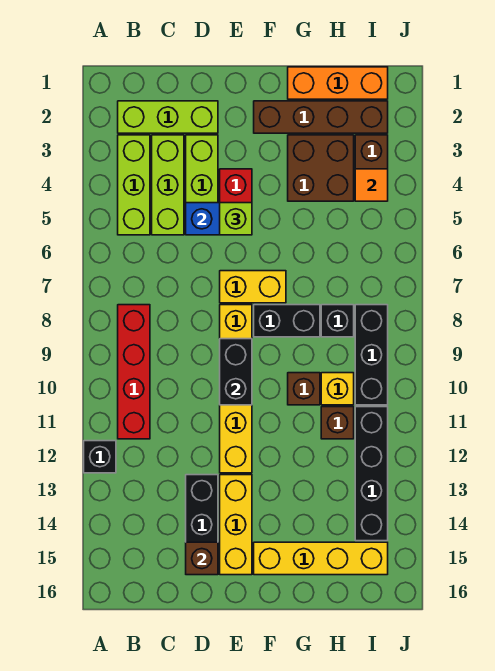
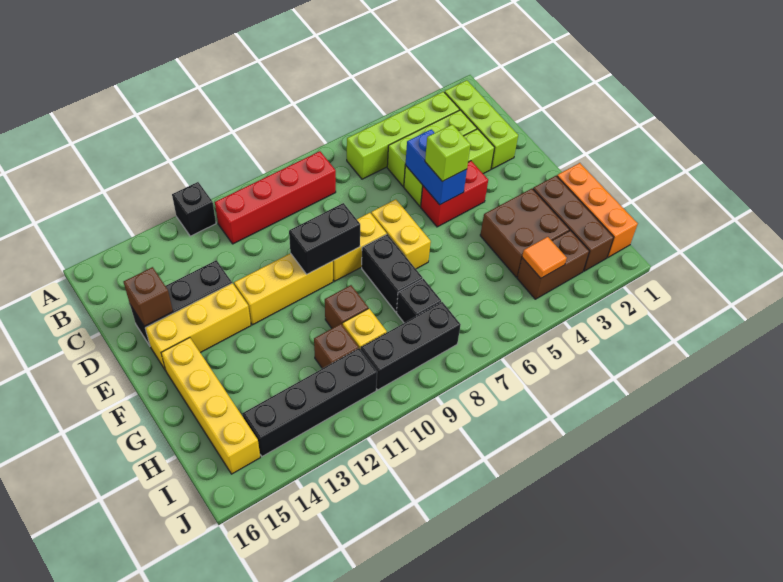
lime 1x3 brick [118,135,150,235] -> lime 1x4 brick [347,92,460,179]
brown 1x4 brick [254,101,388,133] -> brown 1x3 brick [533,176,614,271]

